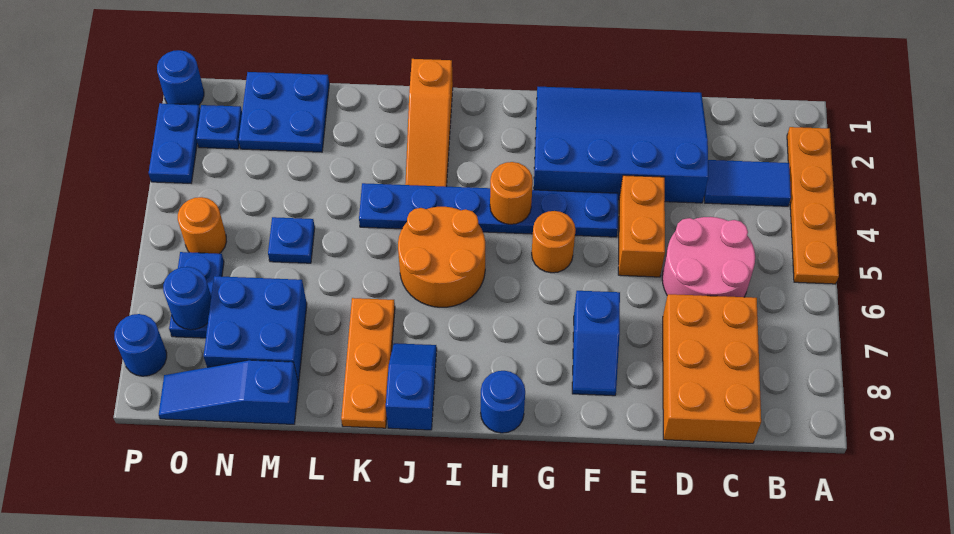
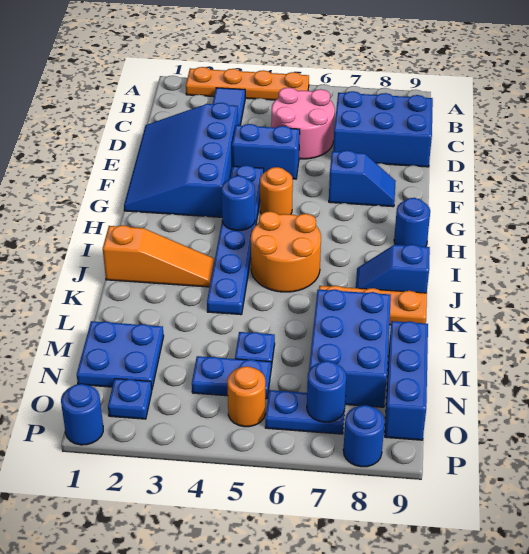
orange 2x3 brick [663,294,761,443] -> blue 2x3 brick [333,91,433,167]
orange 1x2 brick [618,175,665,277] -> blue 1x2 brick [232,124,300,179]
orange 1x1 round brick [490,162,533,224] -> blue 1x1 round brick [222,176,255,231]
blue 2x2 brick [204,276,307,383] -> blue 2x3 brick [309,290,391,407]
blue 1x3 slope [159,360,299,424] -> blue 1x3 brick [385,321,428,440]
blue 1x2 plate [149,103,200,183] -> blue 1x2 plate moved to [192,356,271,399]

